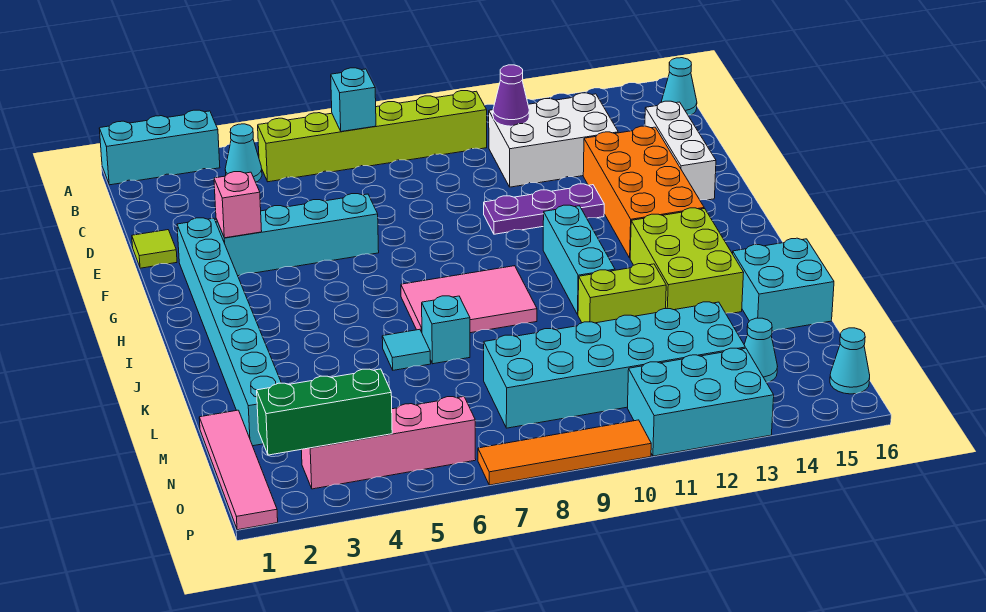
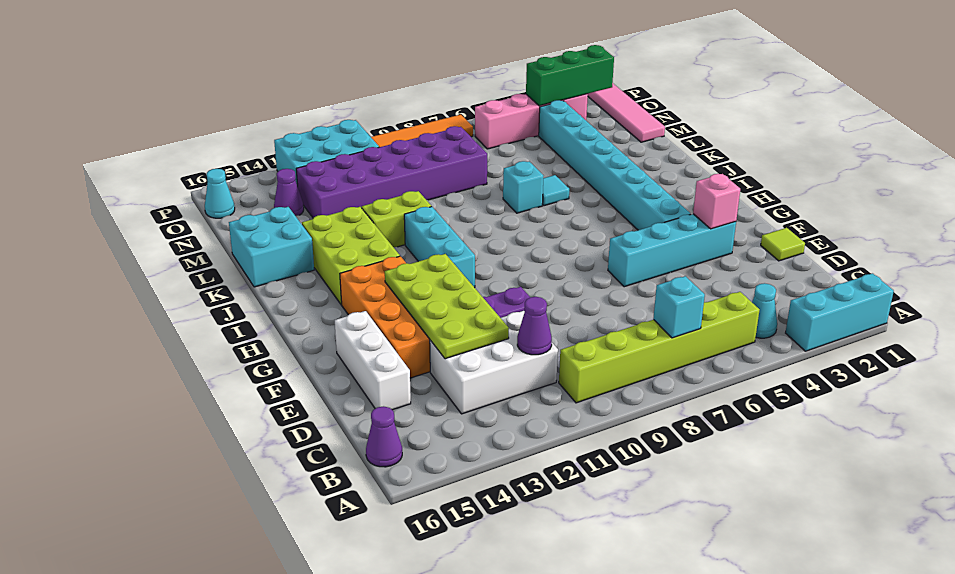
cyan 1x1 cone [662,58,697,115] -> purple 1x1 cone [366,406,402,467]
none -> lime 2x4 plate [385,254,509,359]
cyan 1x8 brick [177,218,281,446] -> cyan 1x8 brick moved to [539,100,691,230]
pink 2x3 tile [401,266,537,333] -> none
cyan 2x6 brick [484,302,745,428] -> purple 2x6 brick [296,126,487,218]
cyan 1x1 cone [744,318,778,382] -> purple 1x1 cone [274,169,304,216]

